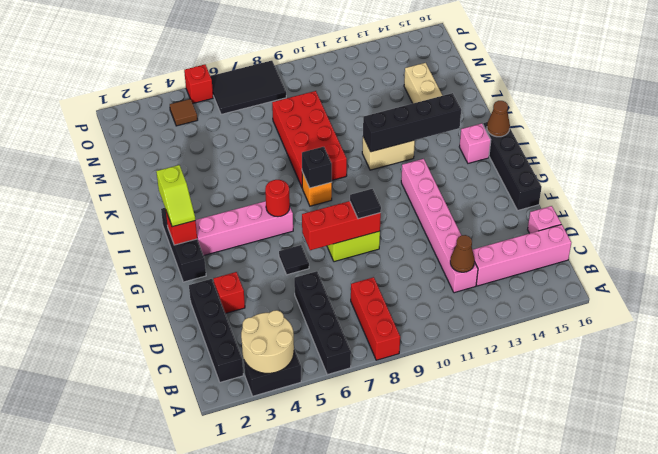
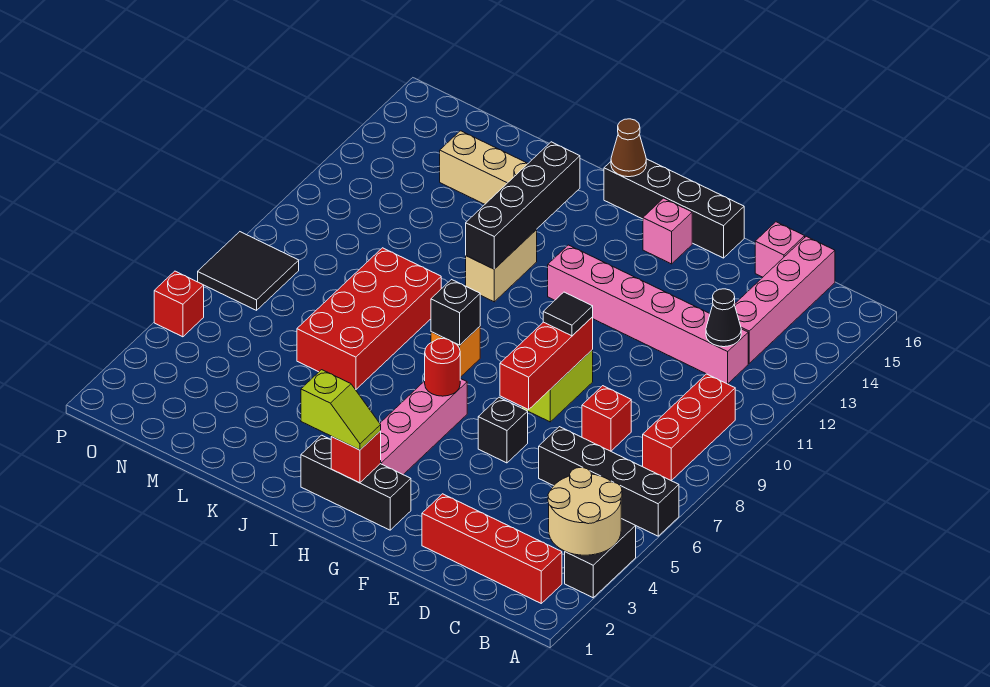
red 1x3 brick [351,277,400,360] -> red 1x3 brick turned to [643,374,735,481]
black 1x4 brick [189,279,243,382] -> red 1x4 brick [422,494,562,603]
brown 1x1 cone [450,235,475,272] -> black 1x1 cone [706,289,741,347]
red 1x1 brick [213,272,245,314] -> red 1x1 brick moved to [582,386,631,451]
black 1x1 tile [279,245,309,275] -> black 1x1 brick [478,397,528,463]
pink 1x1 brick [459,123,491,163] -> pink 1x1 brick moved to [643,198,692,264]
red 2x4 brick [272,91,347,187] -> red 2x4 brick turned to [297,248,441,390]
brown 1x1 tile [170,99,198,126] -> none
black 2x3 tile [210,61,286,114] -> black 2x2 tile [198,232,299,310]

